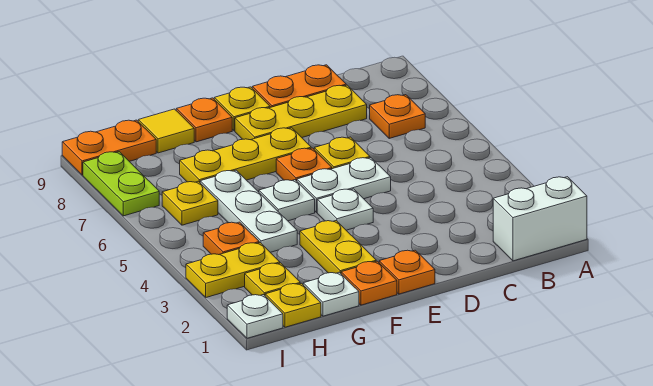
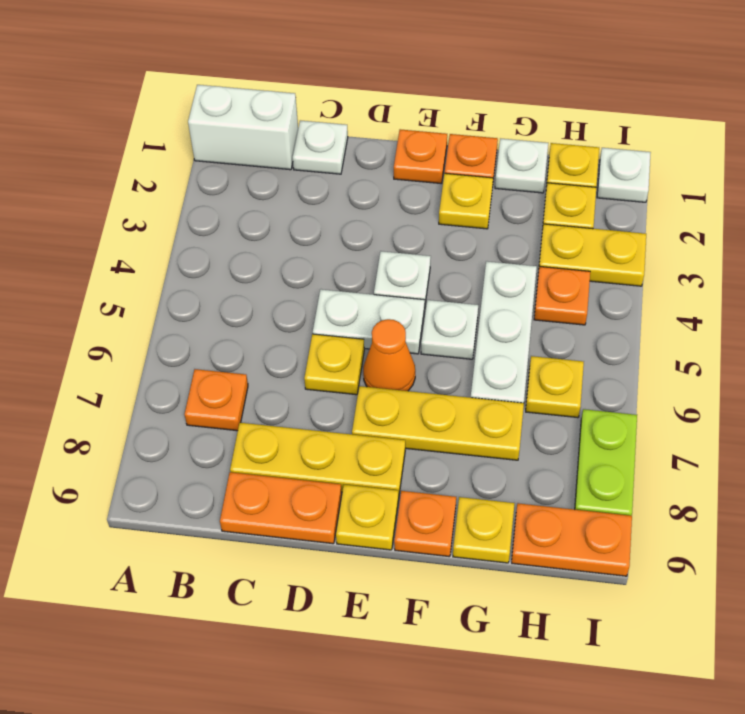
none -> white 1x1 plate [293,120,348,174]
orange 1x1 plate [276,148,332,181] -> orange 1x1 cone [363,319,415,391]
yellow 1x2 plate [300,221,376,273] -> yellow 1x1 plate [439,173,493,229]
yellow 1x1 tile [138,109,194,153] -> yellow 1x1 plate [453,497,515,563]

